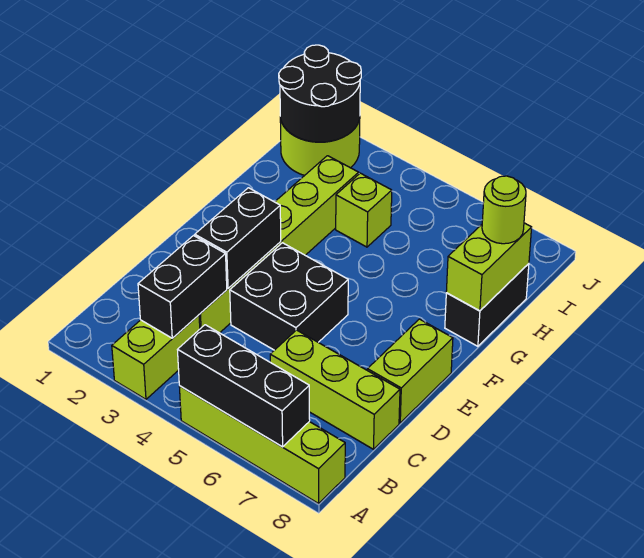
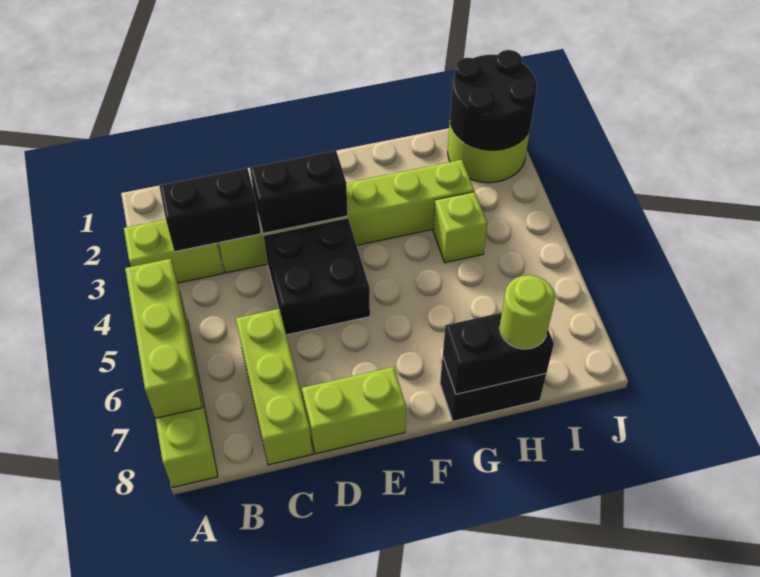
black 1x3 brick [178,325,310,447] -> lime 1x3 brick [125,259,202,418]
lime 1x2 brick [446,223,532,311] -> black 1x2 brick [443,313,554,394]

